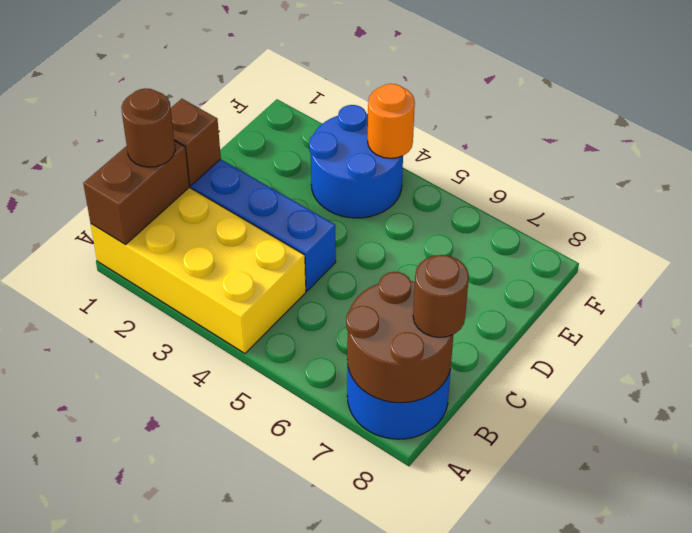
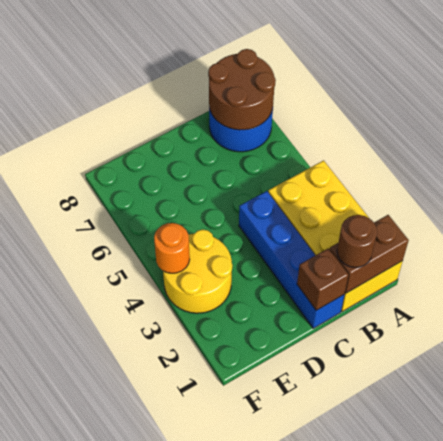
brown 1x1 round brick [413,255,469,337] -> none
blue 2x2 round brick [309,105,403,218] -> yellow 2x2 round brick [163,230,232,313]

